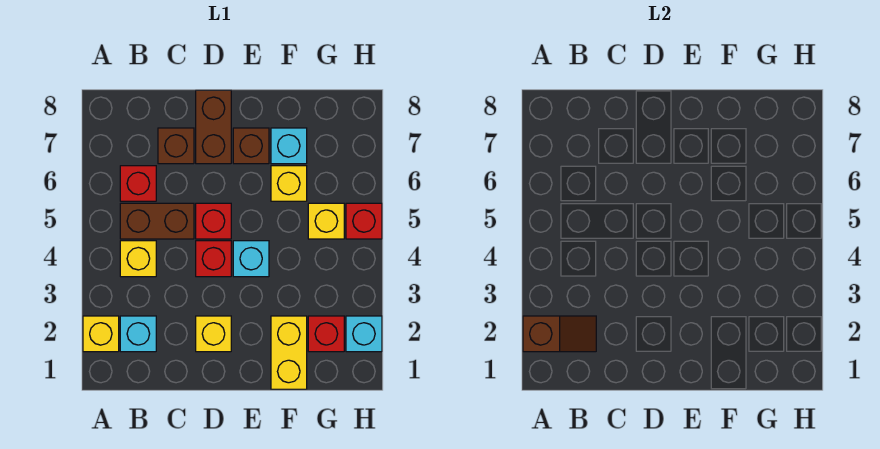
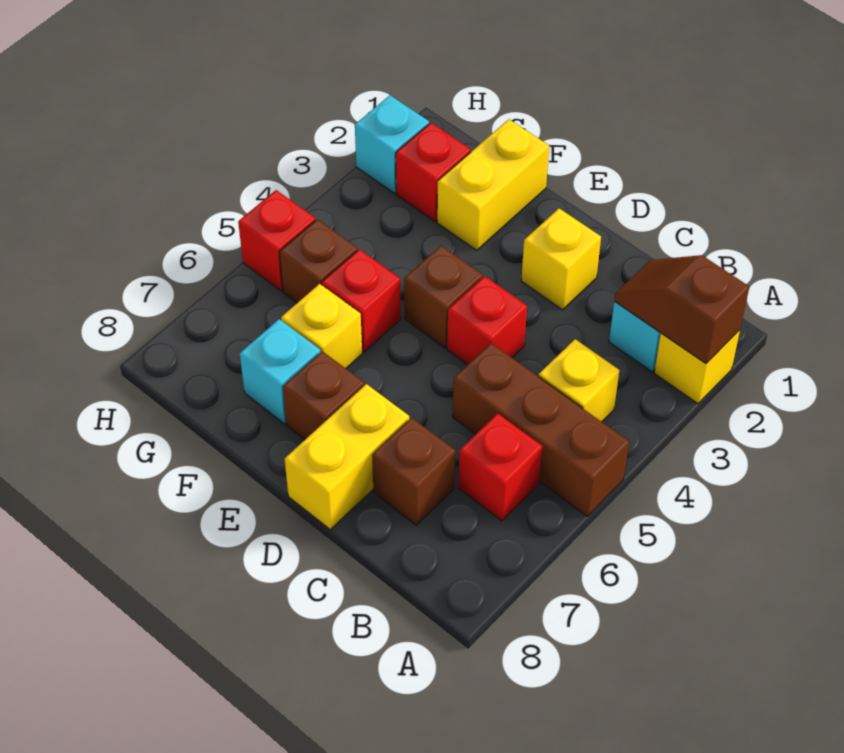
brown 1x2 brick [120,203,194,239] -> brown 1x3 brick [453,343,629,517]
red 1x1 brick [196,203,231,239] -> red 1x1 brick moved to [322,249,401,352]
brown 1x2 brick [196,90,231,164] -> yellow 1x2 brick [285,384,409,529]
cyan 1x1 brick [233,241,269,277] -> brown 1x1 brick [404,246,483,348]
yellow 1x1 brick [308,203,344,239] -> brown 1x1 brick [280,219,357,303]

